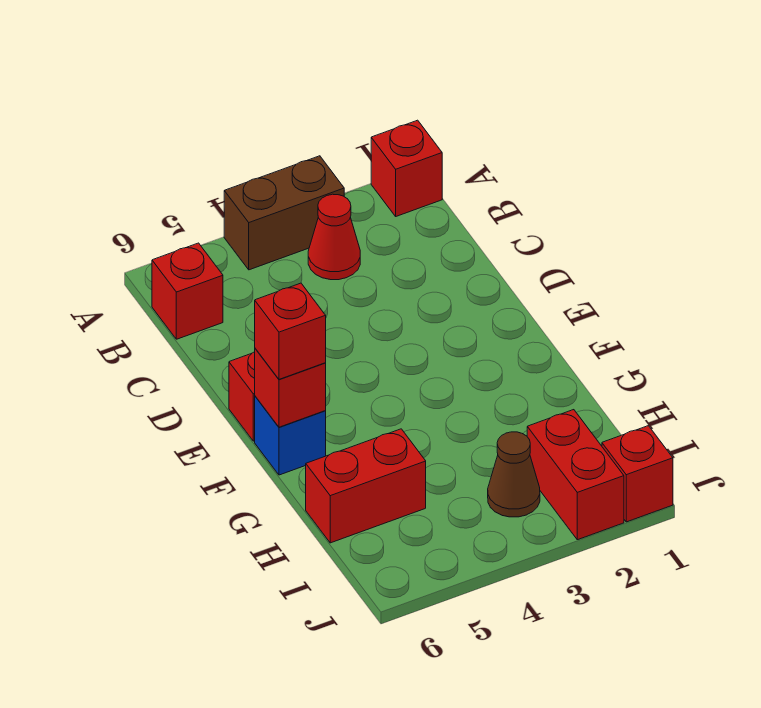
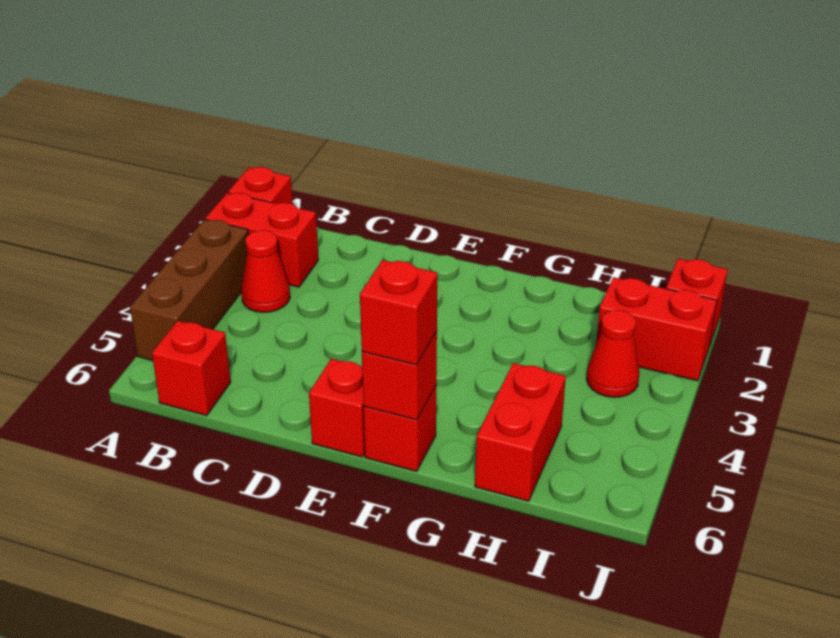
none -> red 1x2 brick [205,193,318,287]
brown 1x2 brick [224,156,344,270] -> brown 1x3 brick [130,220,249,360]
blue 1x1 brick [255,396,326,475] -> red 1x1 brick [364,386,436,471]
brown 1x1 cone [488,432,540,517] -> red 1x1 cone [586,310,639,397]

